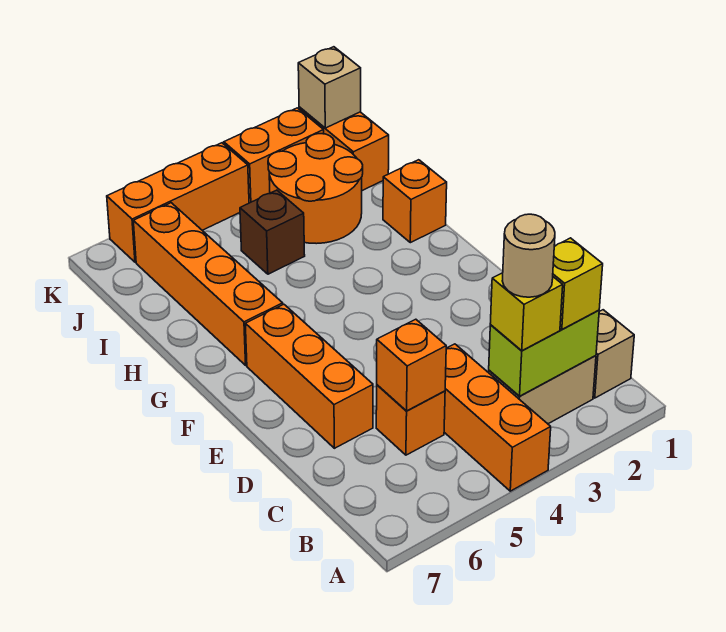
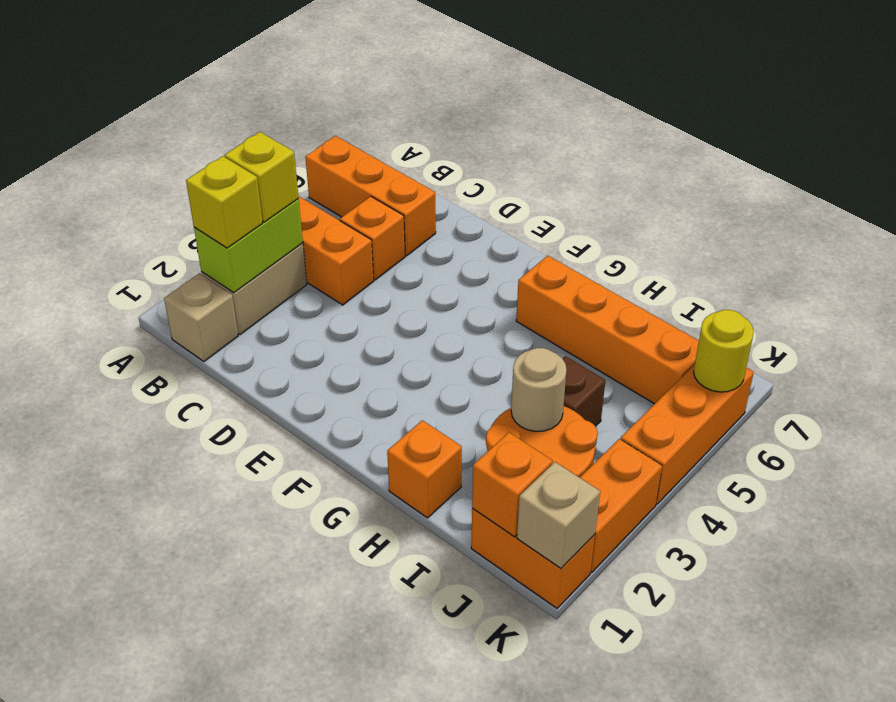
tan 1x1 round brick [502,214,555,297] -> tan 1x1 round brick moved to [511,348,567,432]
orange 1x1 brick [377,319,446,411] -> orange 1x1 brick moved to [472,432,553,537]
orange 1x3 brick [245,304,373,448] -> orange 1x3 brick moved to [305,136,436,256]
none -> yellow 1x1 round brick [694,310,754,392]

